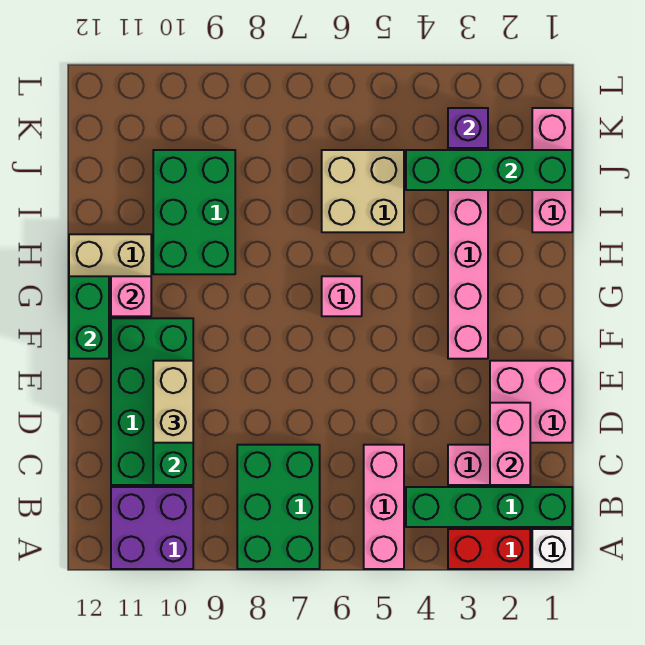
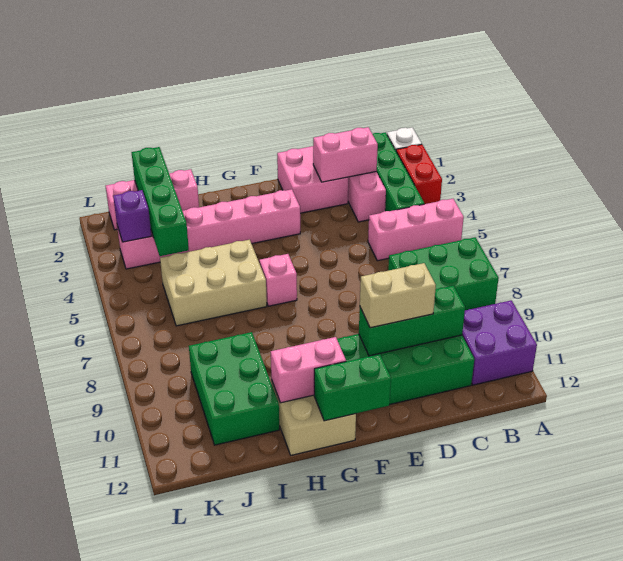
pink 1x1 brick [111,276,151,316] -> pink 1x2 brick [271,337,346,403]
green 2x3 brick [153,150,235,274] -> green 2x3 brick turned to [189,332,279,445]
tan 2x2 brick [322,150,404,232] -> tan 2x3 brick [160,240,267,326]

